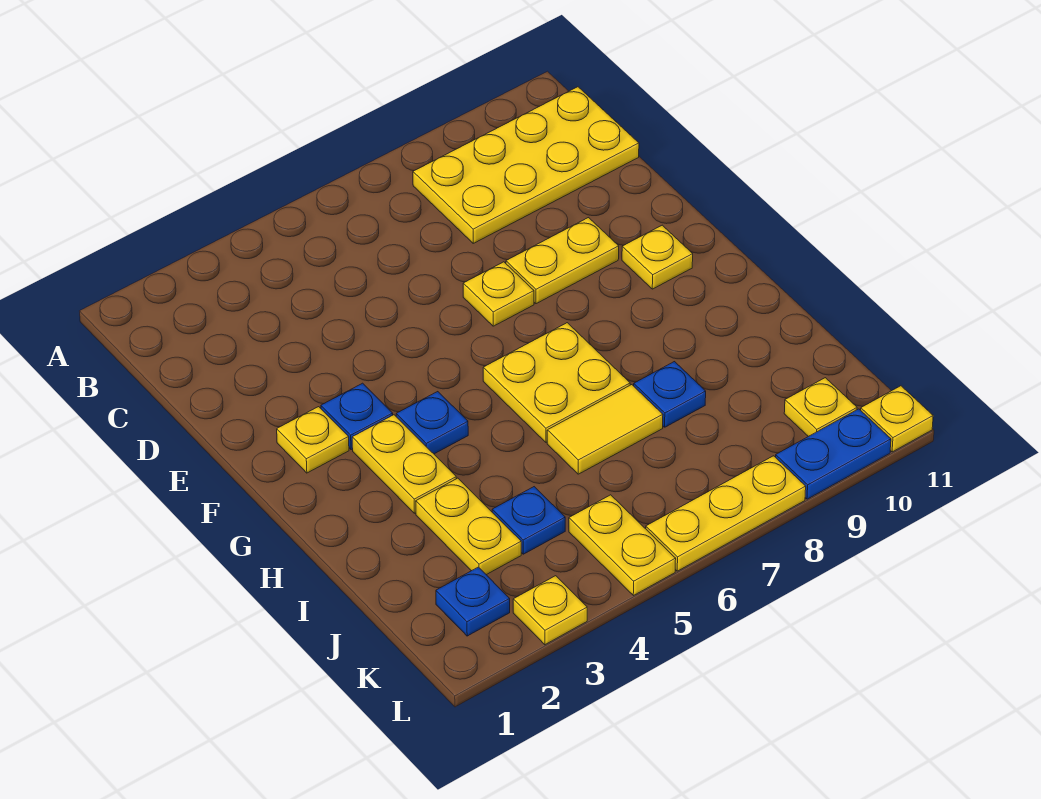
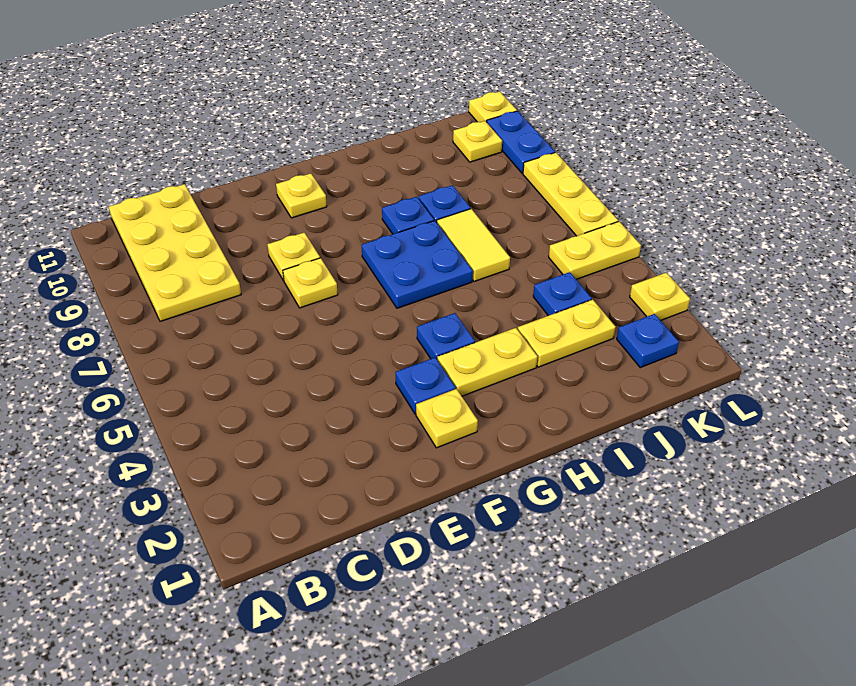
yellow 1x2 plate [506,218,619,304] -> yellow 1x1 plate [267,233,320,281]
yellow 2x2 plate [483,323,630,442] -> blue 2x2 plate [361,221,473,308]
none -> blue 1x1 plate [382,197,434,234]

